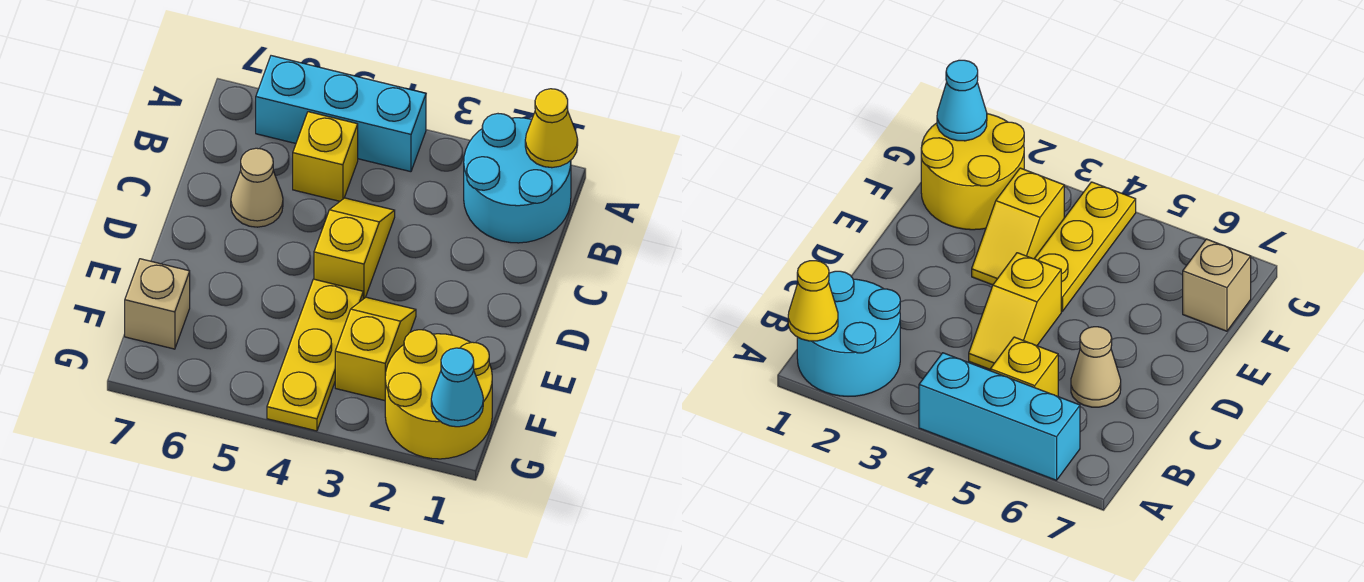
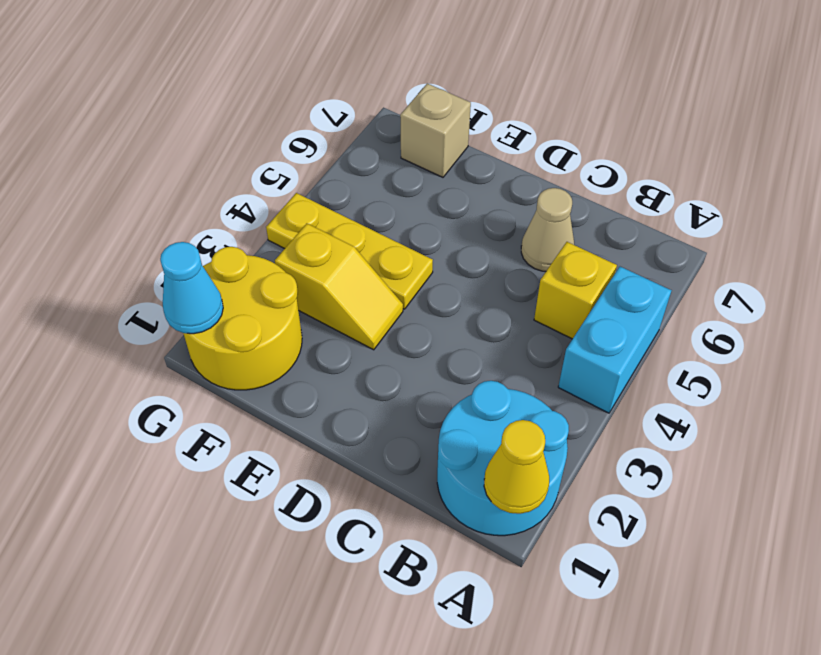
cyan 1x3 brick [256,56,426,172] -> cyan 1x2 brick [558,267,672,413]
yellow 1x2 slope [314,198,395,299] -> none

